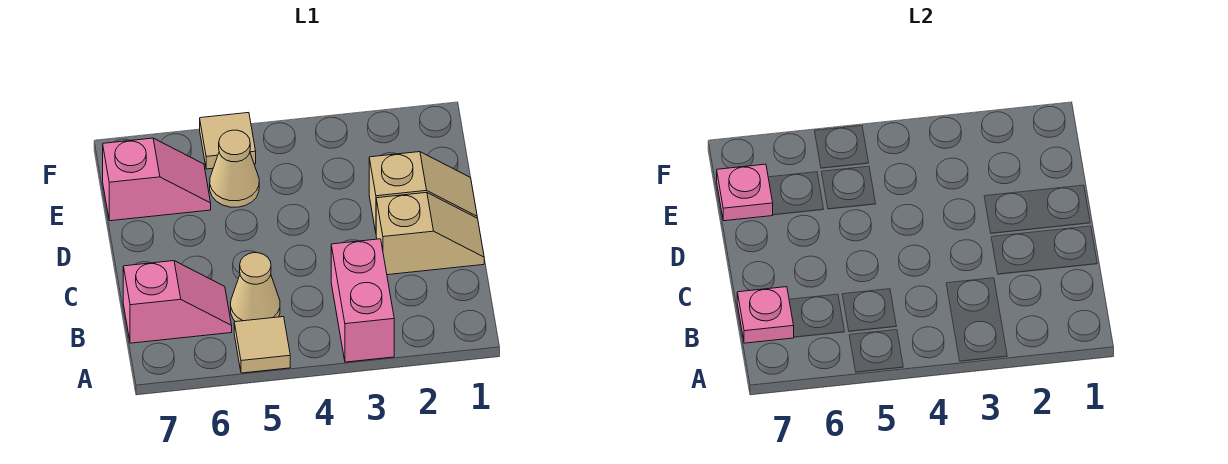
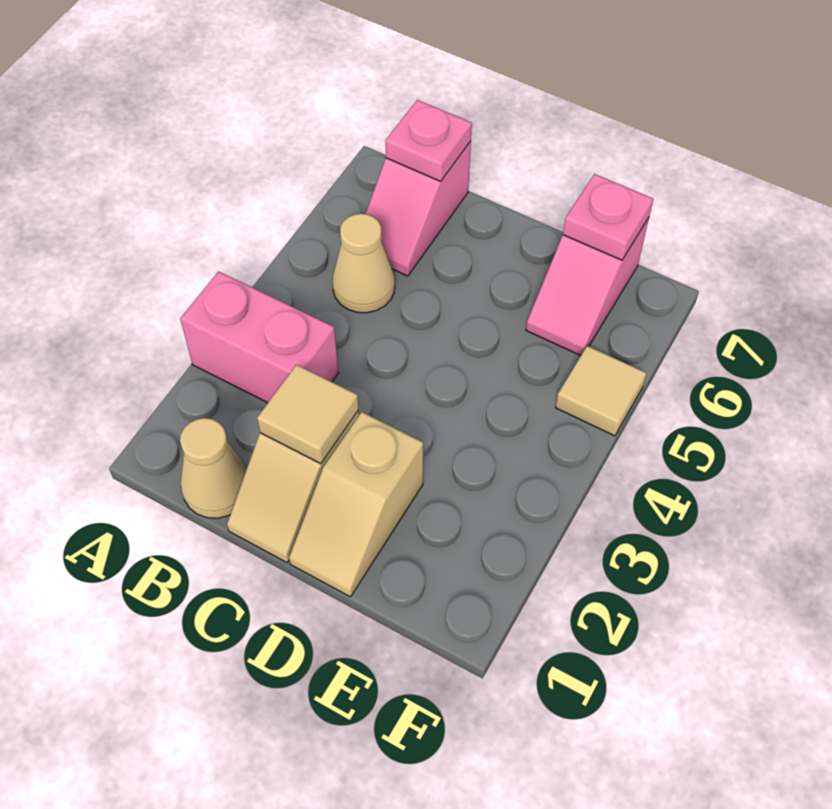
tan 1x1 tile [234,317,290,373] -> tan 1x1 tile moved to [257,365,359,464]
tan 1x1 cone [210,130,259,207] -> tan 1x1 cone moved to [180,418,247,518]

